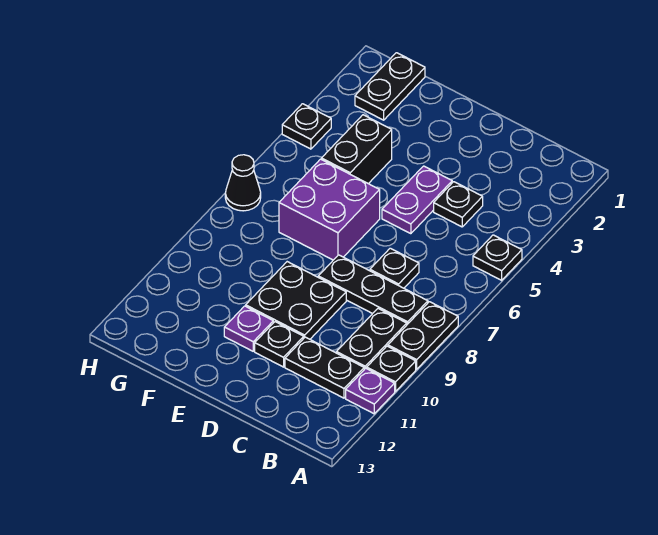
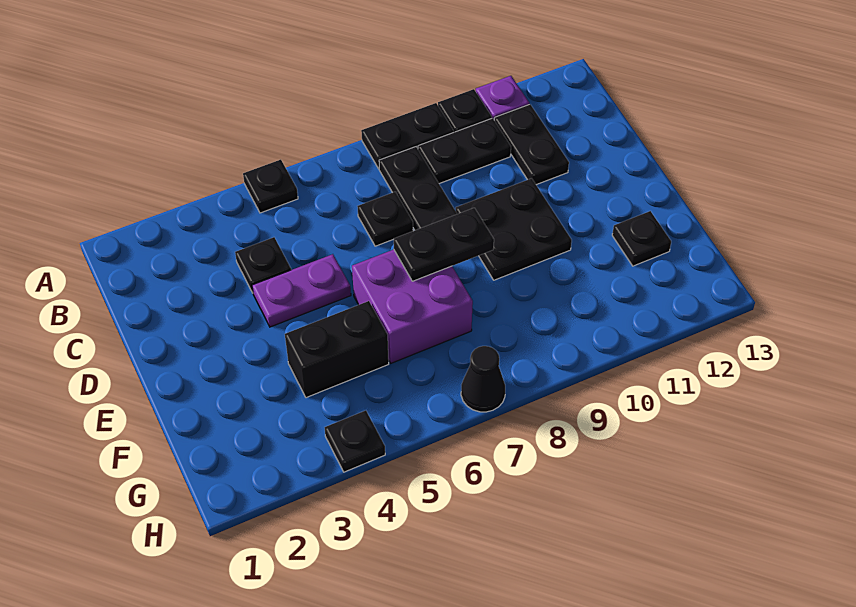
black 1x1 plate [255,322,304,367] -> black 1x1 plate moved to [612,211,671,266]
purple 1x1 plate [224,306,273,351] -> none
black 1x2 plate [355,53,425,120] -> black 1x2 plate moved to [394,208,494,281]

